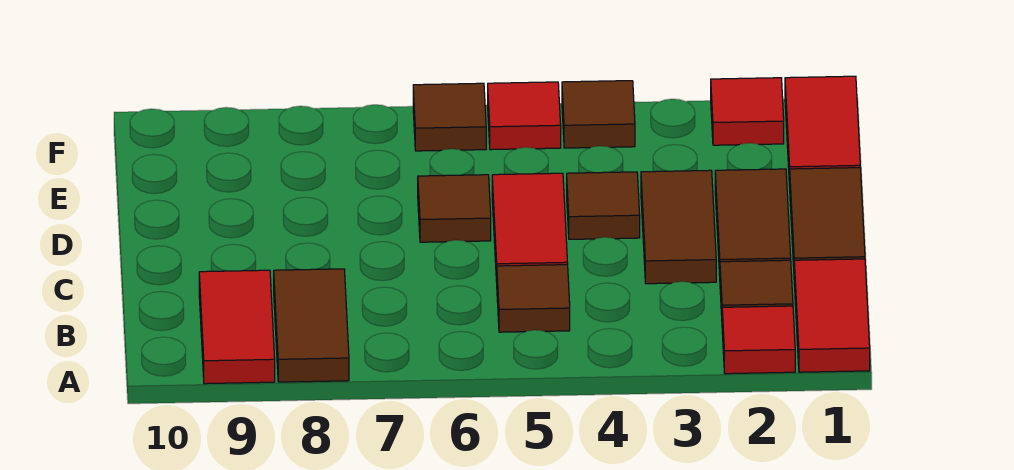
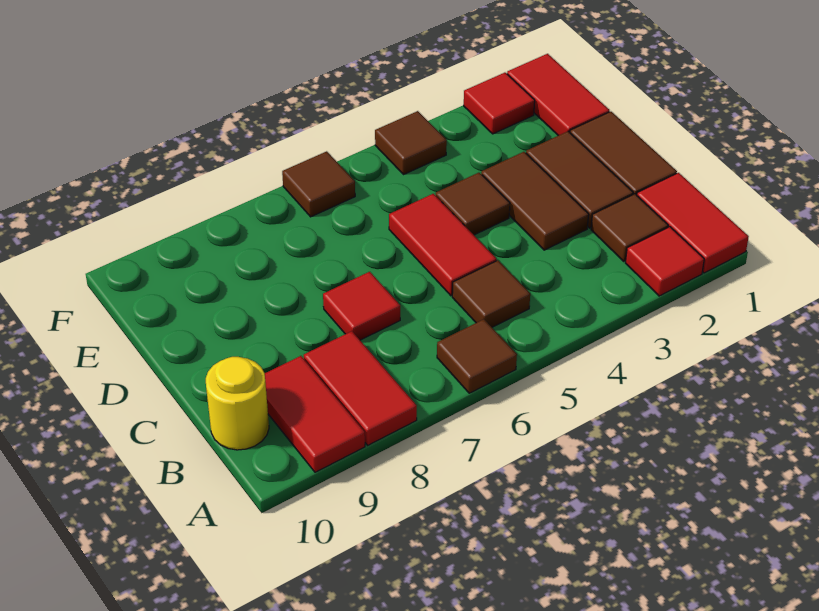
brown 1x2 tile [274,269,349,382] -> red 1x2 tile [304,331,417,445]
none -> yellow 1x1 round brick [206,357,269,450]
brown 1x1 tile [418,175,491,242] -> brown 1x1 tile moved to [437,319,517,393]
red 1x1 tile [488,82,561,150] -> red 1x1 tile moved to [323,272,400,340]

